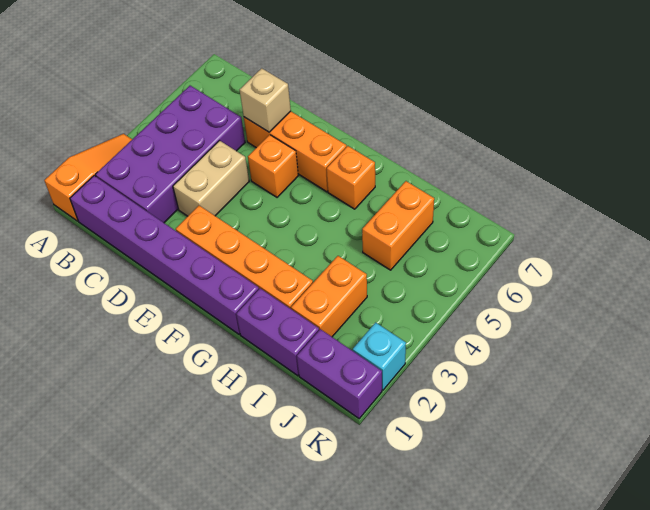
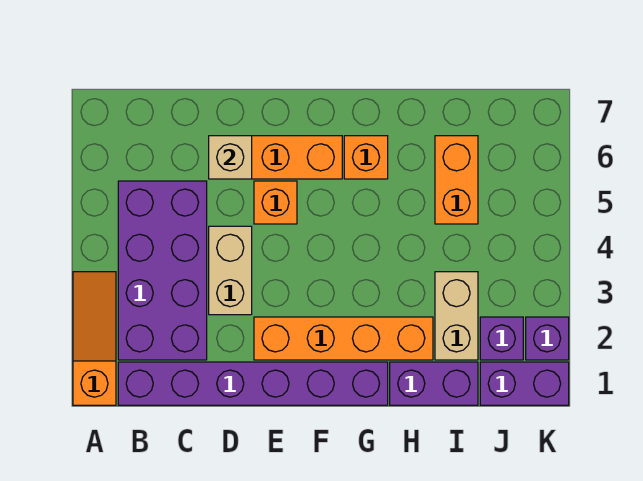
orange 1x2 brick [291,256,367,337] -> tan 1x2 brick [435,272,478,360]
none -> purple 1x1 brick [480,317,523,360]
cyan 1x1 brick [353,323,406,390] -> purple 1x1 brick [526,317,569,360]

